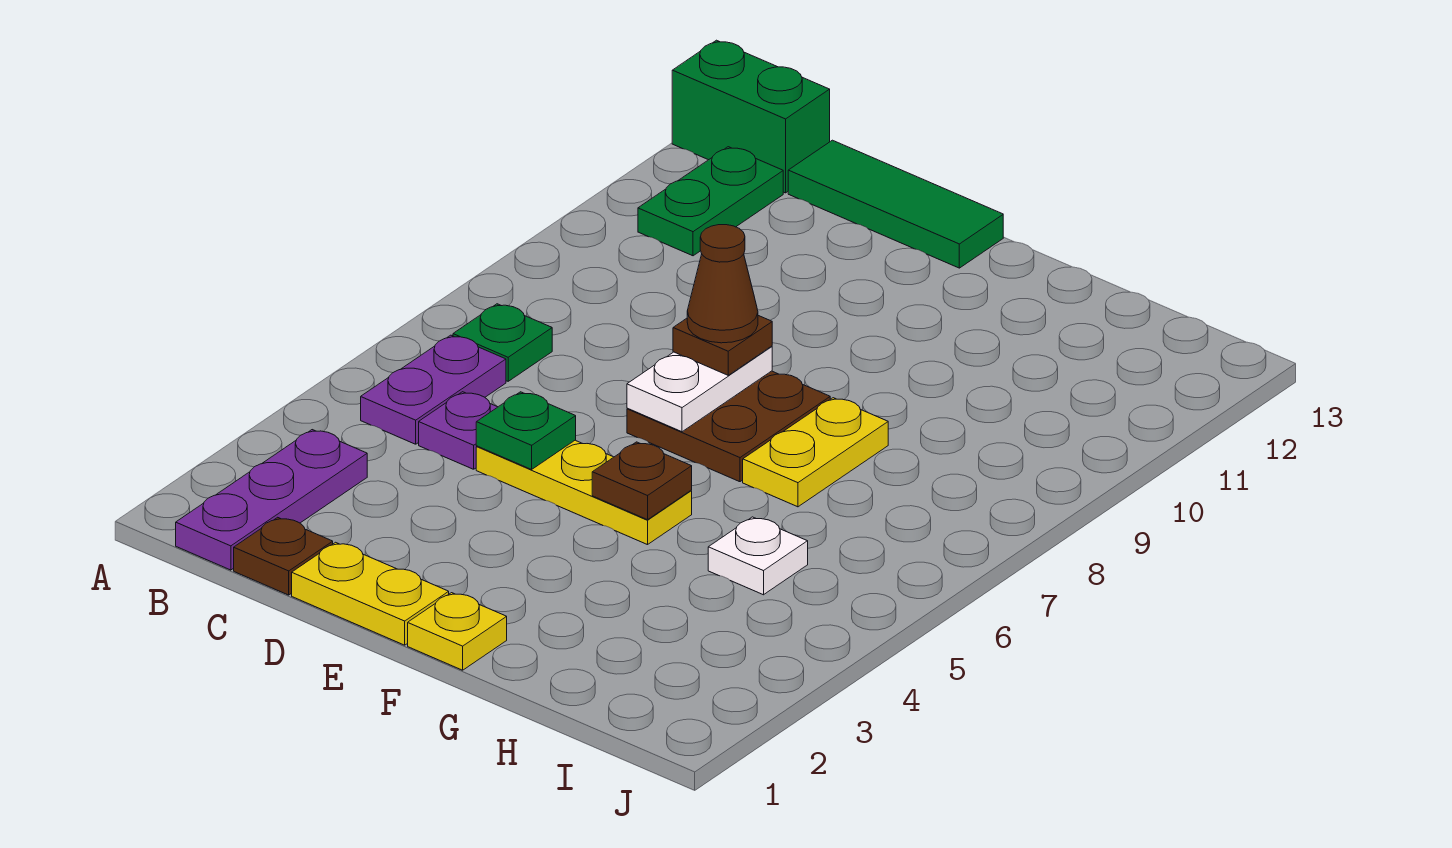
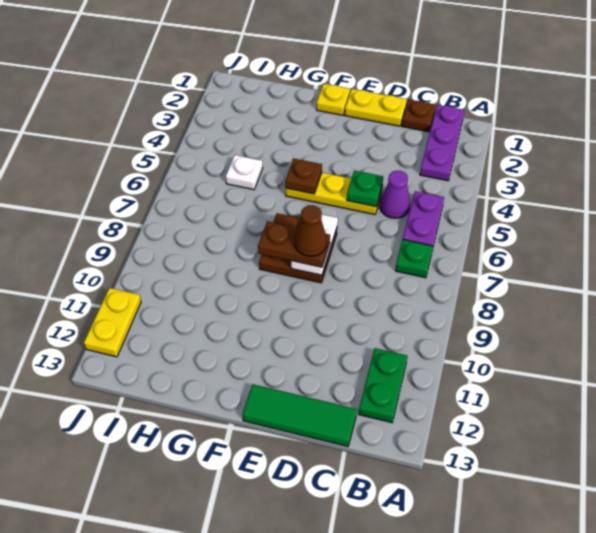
green 1x2 brick [672,40,830,193] -> none
purple 1x1 plate [419,392,497,469] -> purple 1x1 cone [380,171,410,218]
brown 1x1 plate [673,316,772,375] -> brown 1x2 plate [258,221,330,267]
yellow 1x2 plate [743,398,888,507] -> yellow 1x2 plate moved to [84,288,141,357]

